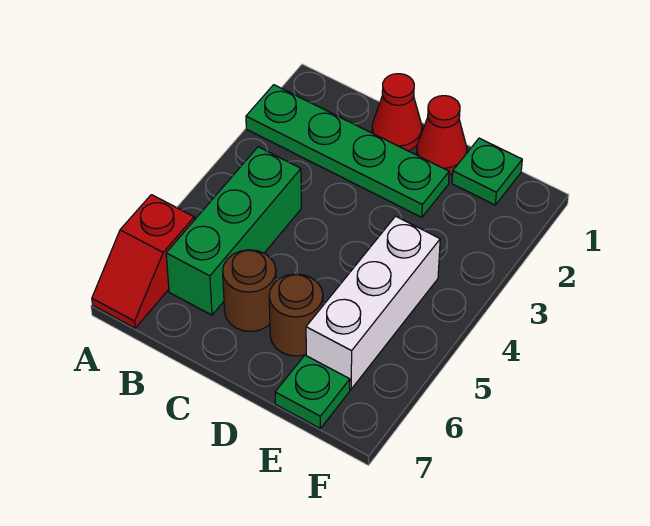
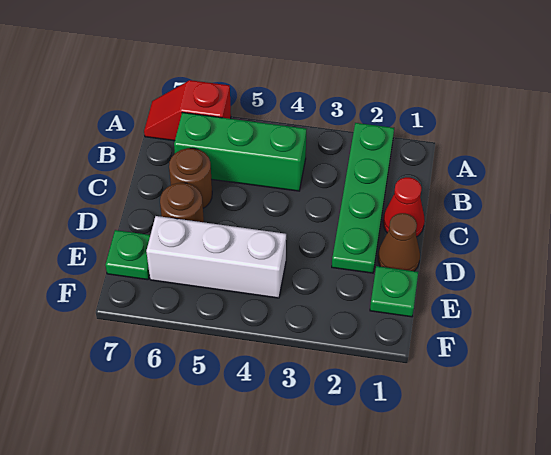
red 1x1 cone [417,96,467,174] -> brown 1x1 cone [378,213,420,271]

